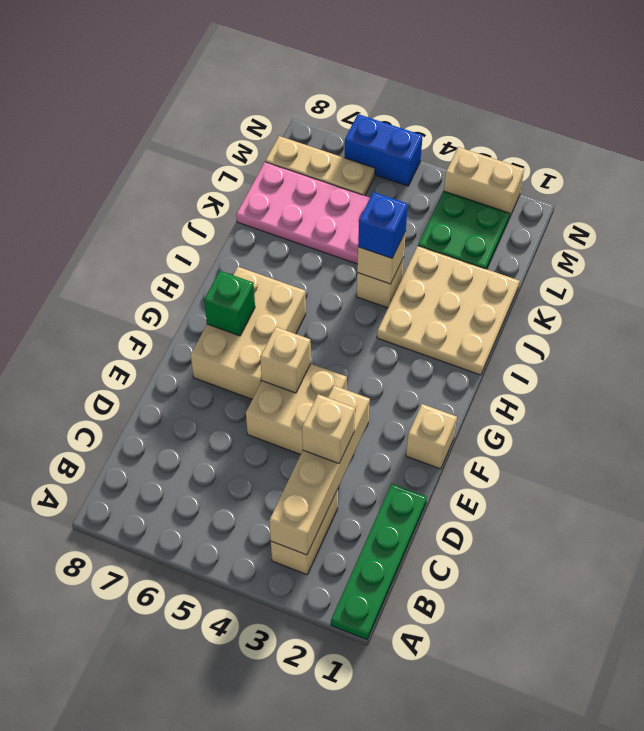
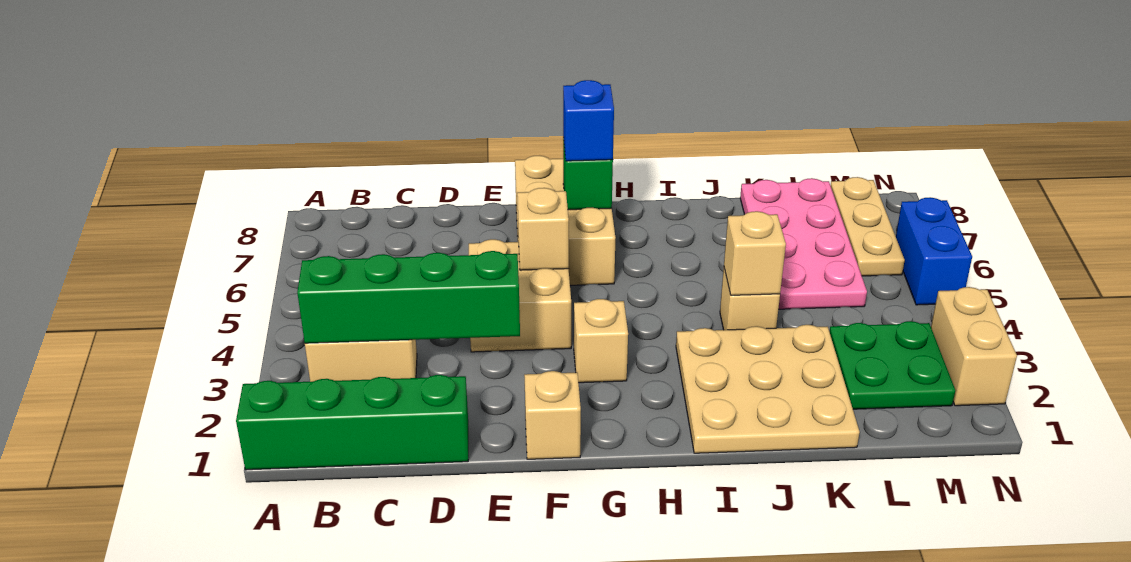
green 1x4 plate [331,484,427,640] -> green 1x4 brick [236,375,468,470]
tan 1x4 brick [269,386,370,555] -> green 1x4 brick [297,251,520,343]
tan 1x1 brick [302,394,355,463] -> tan 1x1 brick moved to [574,299,628,383]
tan 2x3 brick [191,267,306,399] -> tan 2x3 brick turned to [515,156,616,285]
blue 1x1 brick [358,192,408,258] -> blue 1x1 brick moved to [563,80,614,161]

